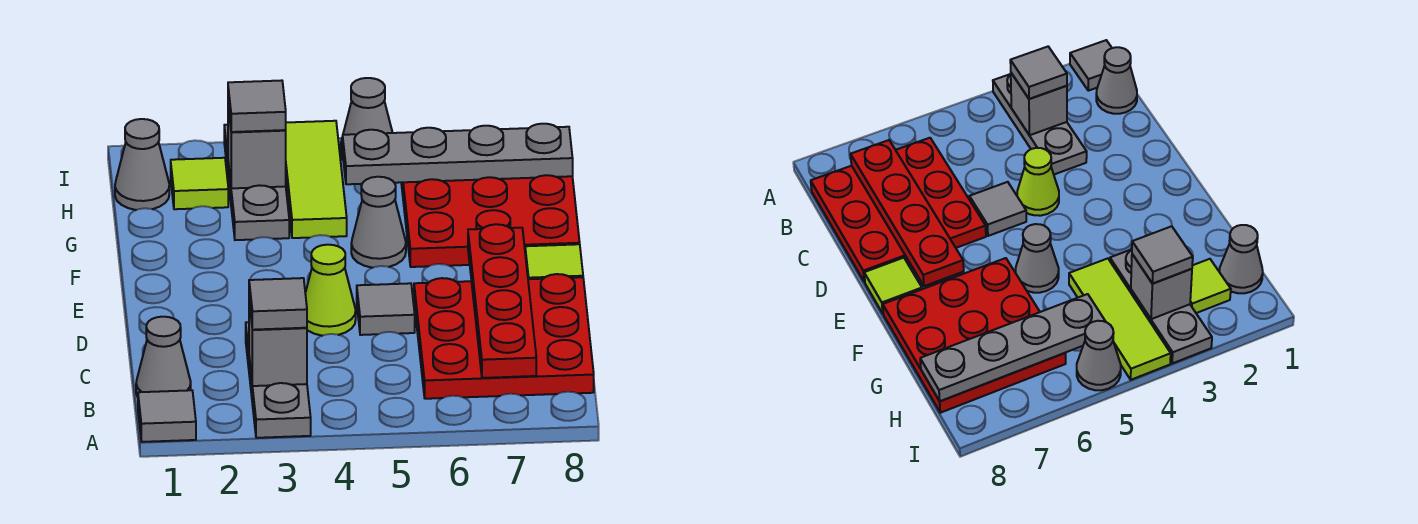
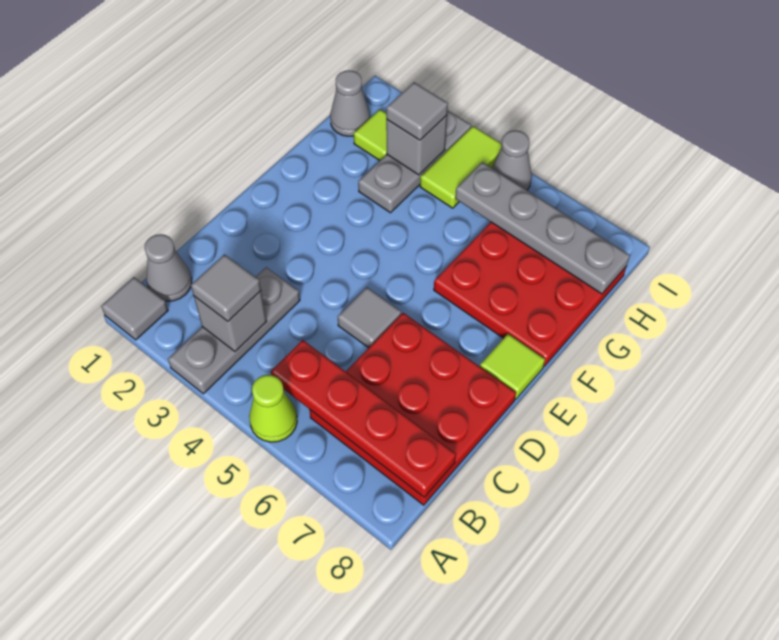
red 1x4 plate [468,224,536,378] -> red 1x4 plate turned to [271,340,456,497]
lime 1x1 cone [305,245,356,336] -> lime 1x1 cone moved to [249,375,297,442]
grey 1x1 cone [351,177,406,268] -> none
lime 1x3 tile [286,121,347,238] -> lime 1x2 tile [420,126,502,208]

